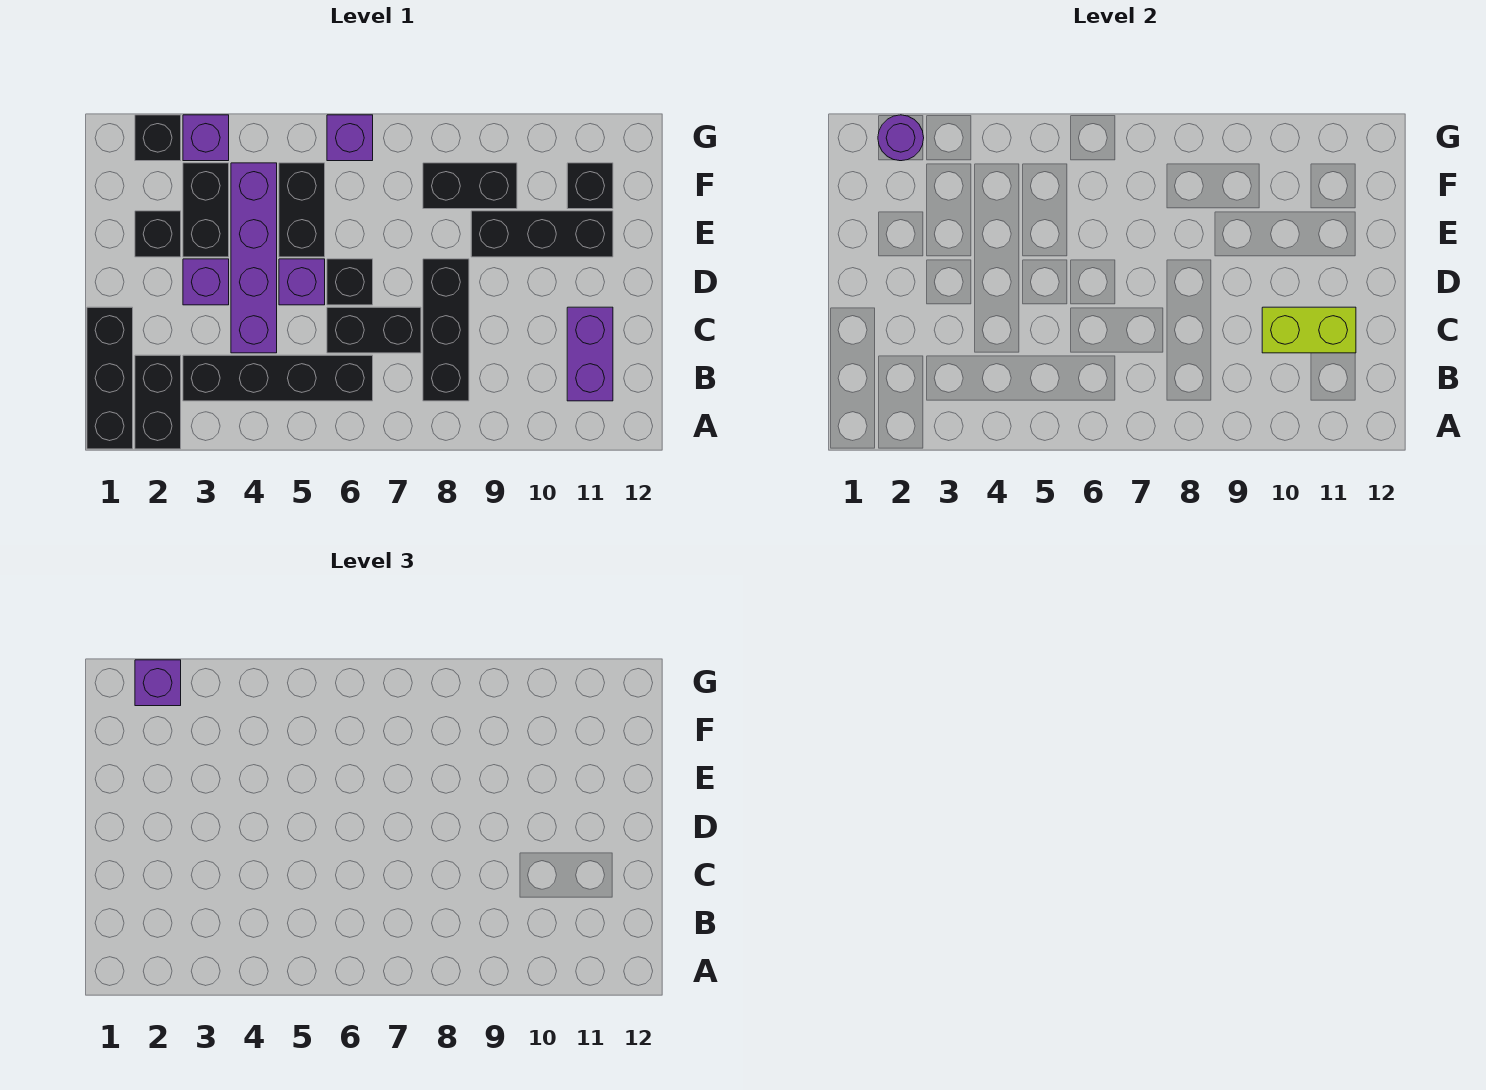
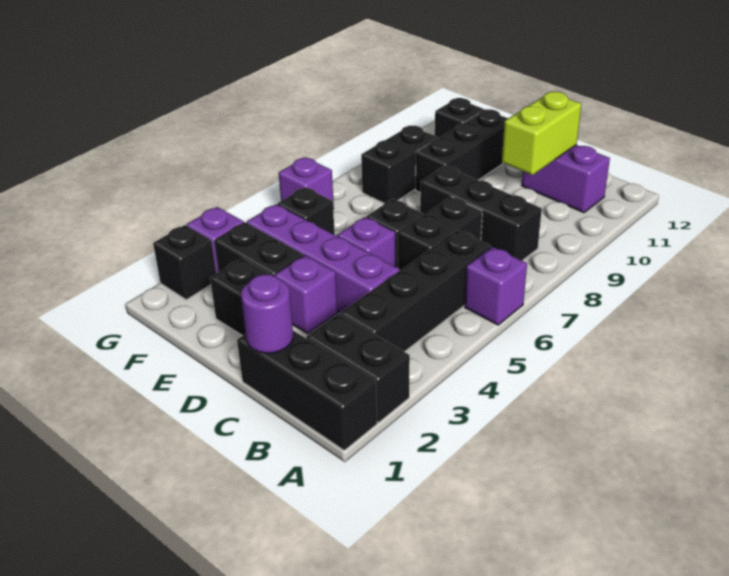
black 1x2 brick [279,163,325,257] -> black 1x1 brick [277,187,335,235]
purple 1x1 round brick [878,115,924,161] -> purple 1x1 round brick moved to [241,274,293,353]
purple 1x1 brick [135,660,181,706] -> purple 1x1 brick moved to [465,247,527,325]

